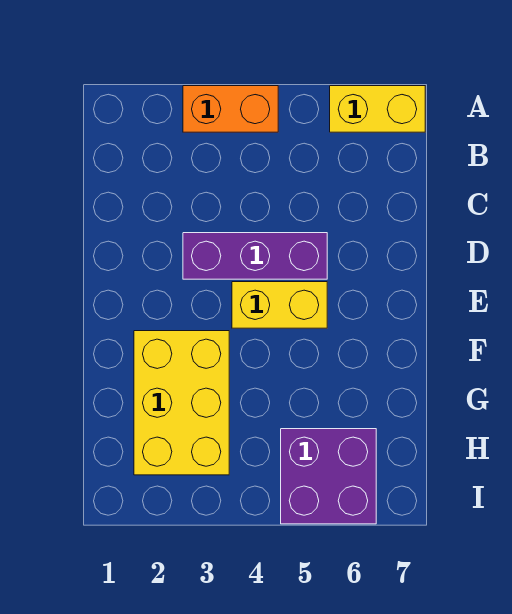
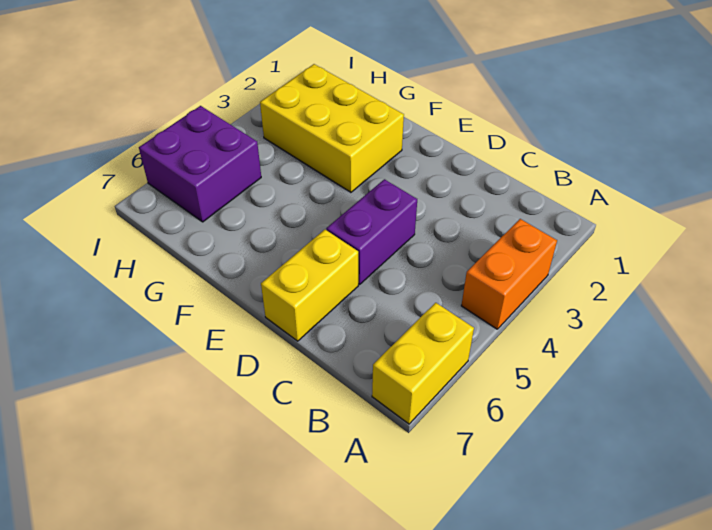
purple 1x3 brick [183,233,327,279] -> purple 1x2 brick [326,179,417,284]
yellow 1x2 brick [232,282,327,328] -> yellow 1x2 brick moved to [261,230,358,341]

